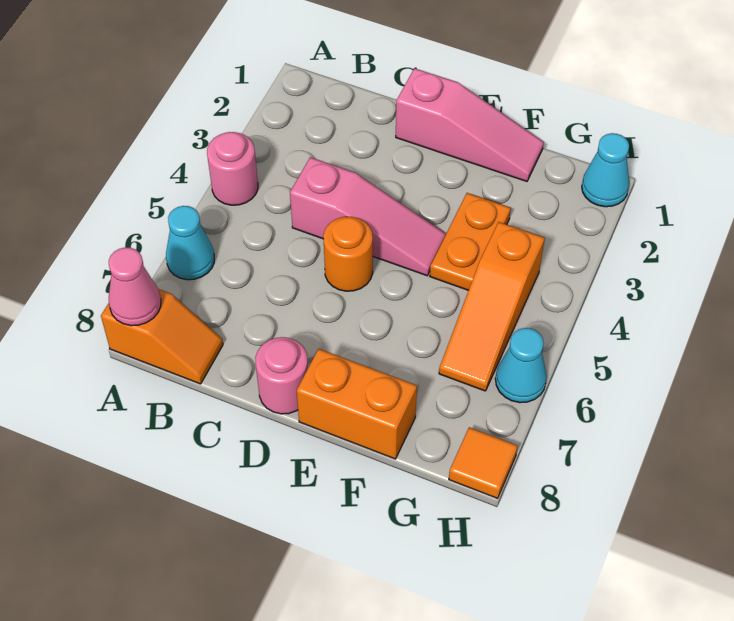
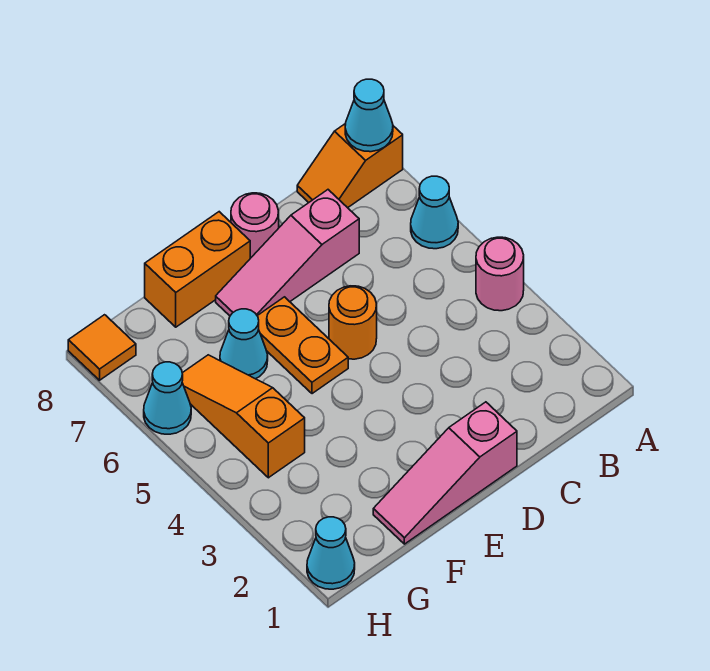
pink 1x1 cone [109,248,161,326] -> cyan 1x1 cone [345,79,393,152]
pink 1x3 slope [290,157,446,276] -> pink 1x3 slope moved to [216,190,359,316]
orange 1x2 plate [430,193,511,290] -> orange 1x2 plate moved to [258,297,348,394]
none -> cyan 1x1 cone [220,309,268,379]

